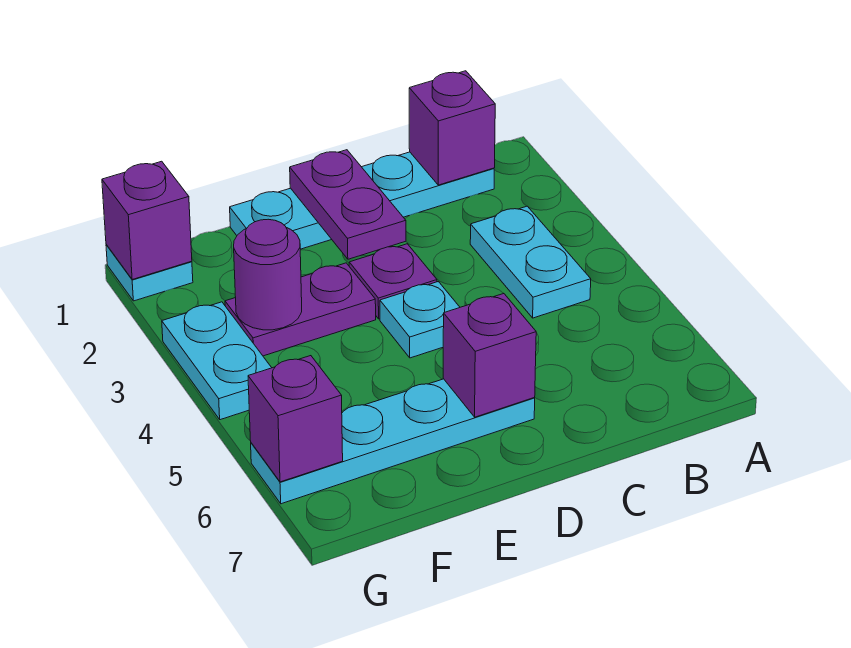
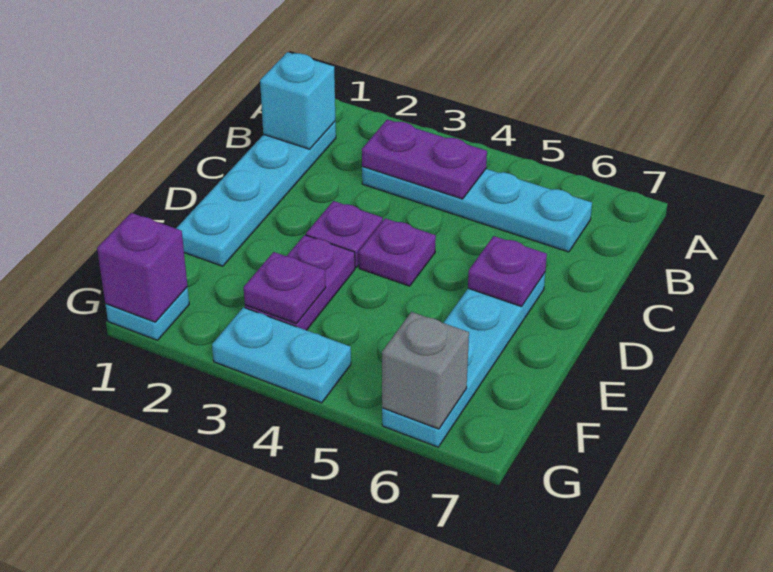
purple 1x1 brick [409,71,495,185] -> cyan 1x1 brick [260,52,335,149]
cyan 1x2 plate [470,206,591,318] -> cyan 1x4 plate [362,167,592,252]
purple 1x2 plate [290,150,406,259] -> purple 1x2 plate moved to [362,120,487,199]
cyan 1x1 plate [380,282,460,358] -> purple 1x1 plate [359,218,436,286]
purple 1x1 brick [443,293,536,417] -> purple 1x1 plate [468,236,547,307]
purple 1x1 round brick [234,219,302,330] -> purple 1x1 plate [243,252,326,323]
purple 1x1 brick [248,356,343,482] -> grey 1x1 brick [382,312,469,429]

